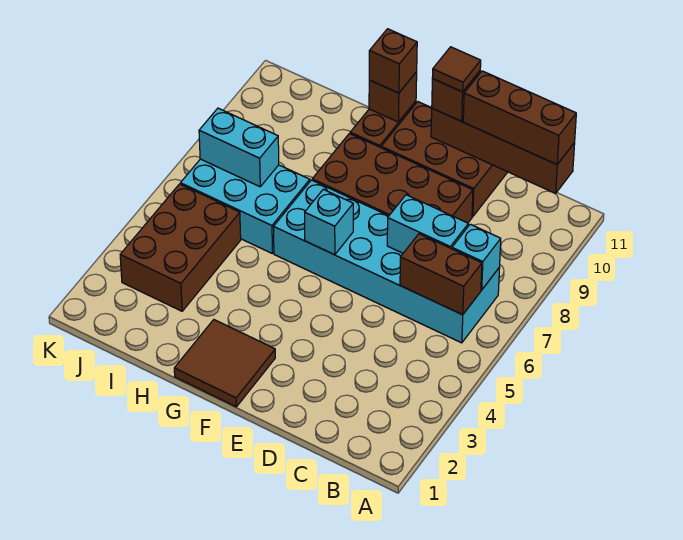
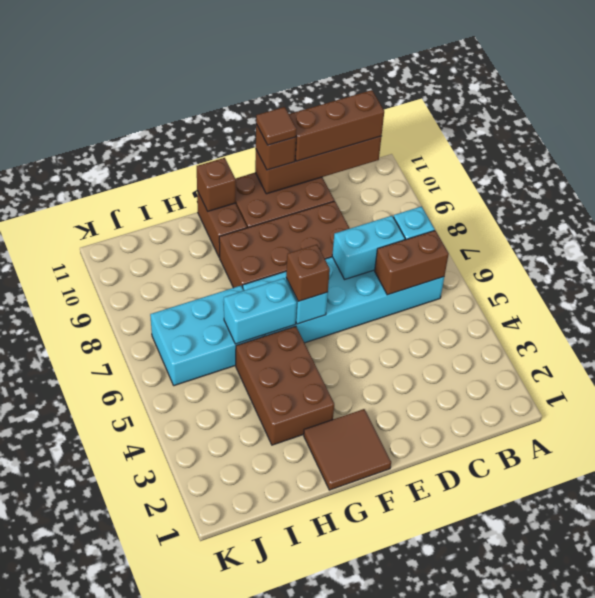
brown 1x1 brick [369,29,417,93] -> brown 1x1 brick moved to [286,244,330,301]
brown 2x3 brick [120,184,241,311] -> brown 2x3 brick moved to [236,326,334,445]
cyan 1x2 brick [199,108,279,187] -> cyan 1x2 brick moved to [224,278,297,344]

